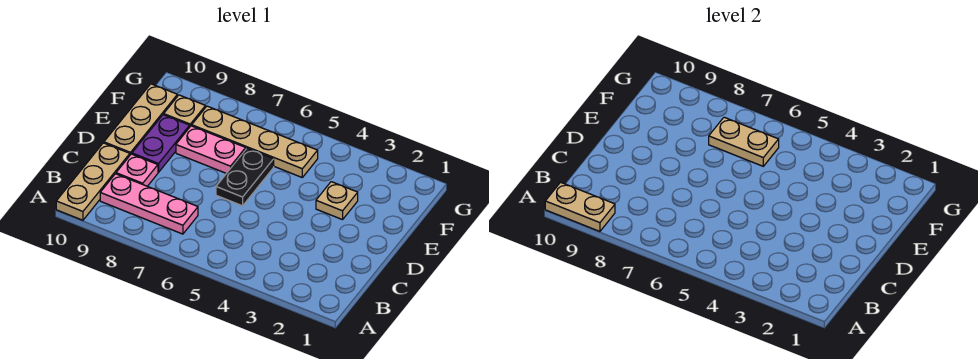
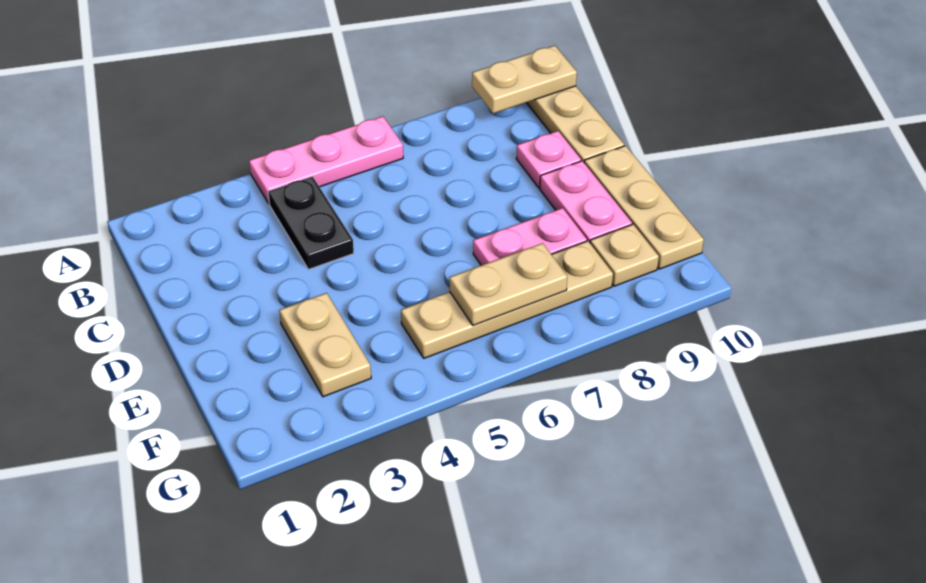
pink 1x3 plate [100,174,198,234] -> pink 1x3 plate moved to [249,117,403,203]
black 1x2 plate [216,148,274,206] -> black 1x2 plate moved to [268,177,354,269]
purple 1x2 plate [132,115,190,172] -> pink 1x2 plate [540,161,632,243]
tan 1x1 plate [316,182,358,220] -> tan 1x2 plate [279,293,371,397]

